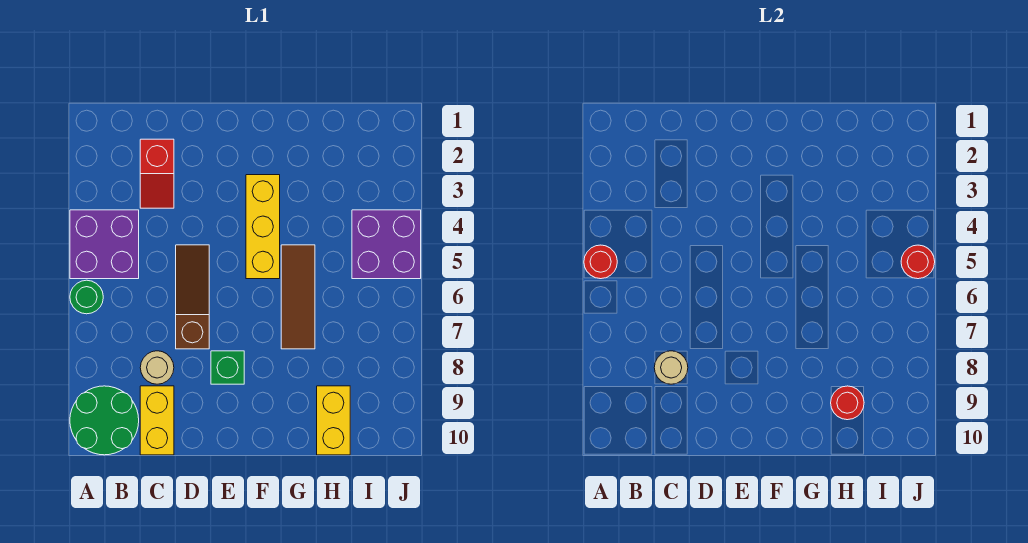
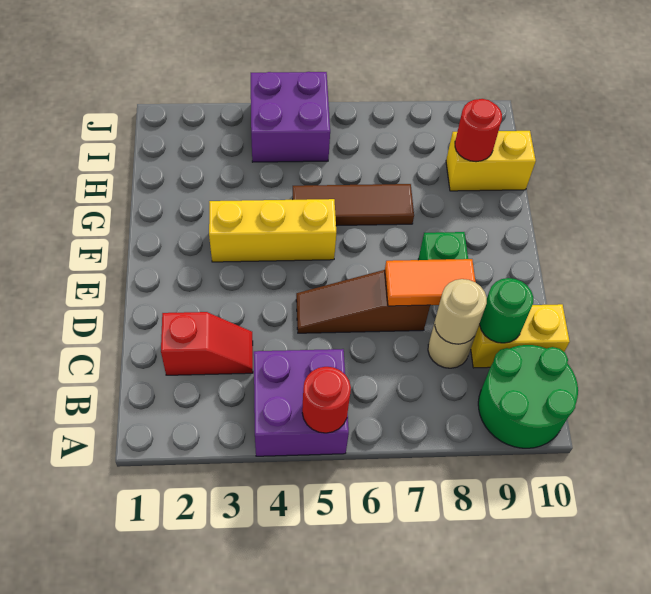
green 1x1 round brick [70,280,103,314] -> green 1x1 round brick moved to [480,278,533,343]
none -> orange 1x2 tile [385,259,475,306]
red 1x1 round brick [901,245,935,279] -> none

